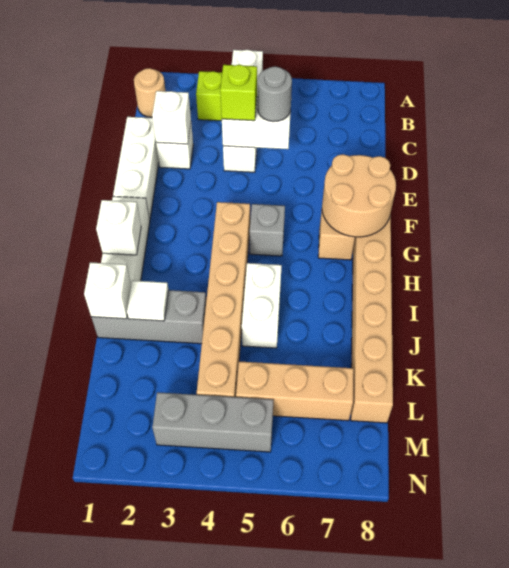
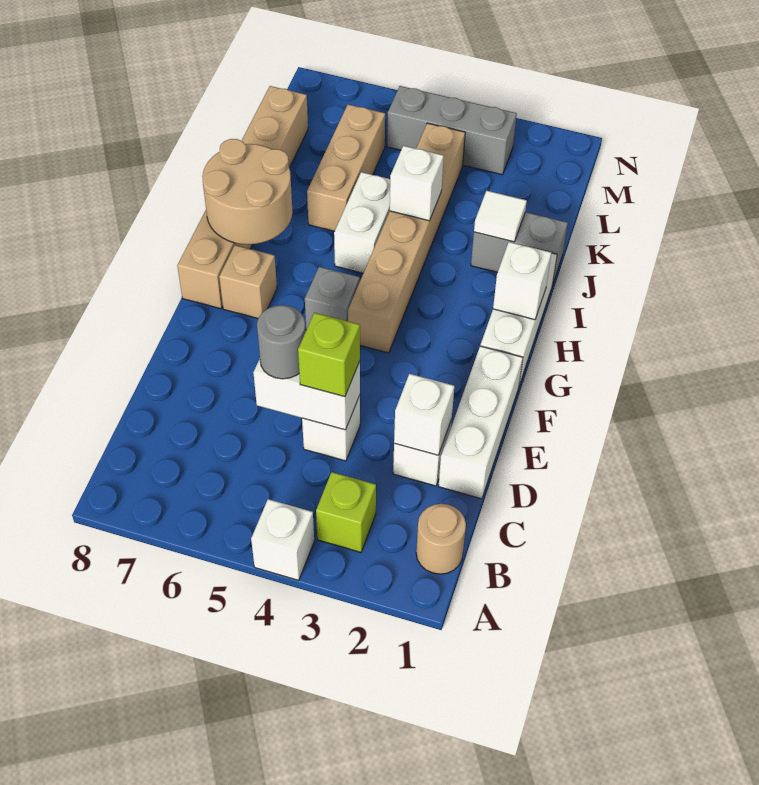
tan 2x2 round brick [322,154,396,237] -> tan 2x2 round brick moved to [202,139,293,244]
grey 1x3 brick [91,290,206,344] -> grey 1x2 brick [471,212,568,285]
white 1x1 brick [84,262,131,319] -> white 1x1 brick moved to [390,146,444,221]
tan 1x3 brick [236,361,354,421] -> tan 1x3 brick turned to [307,105,385,231]

